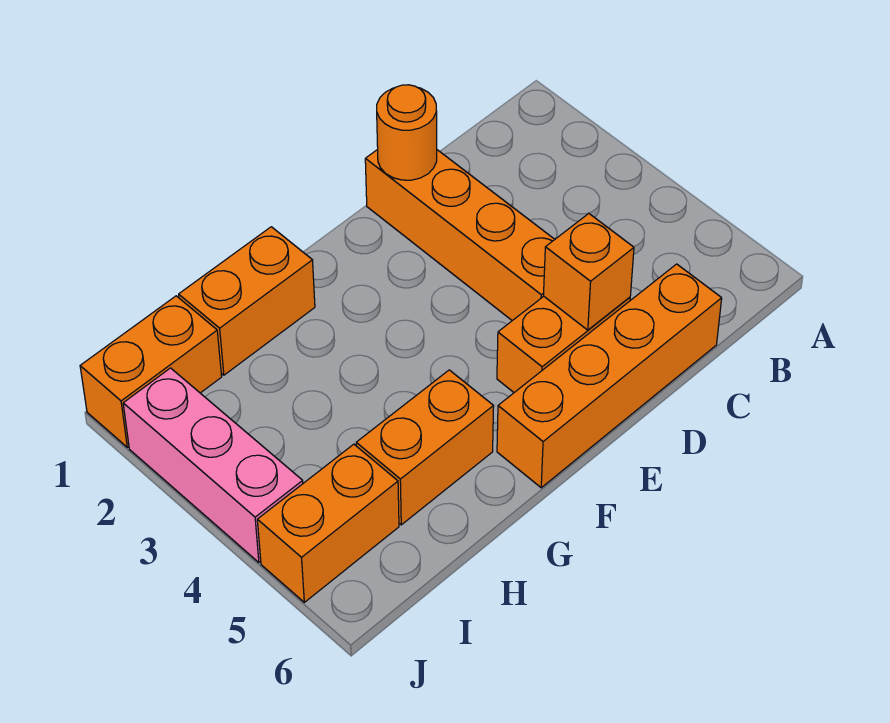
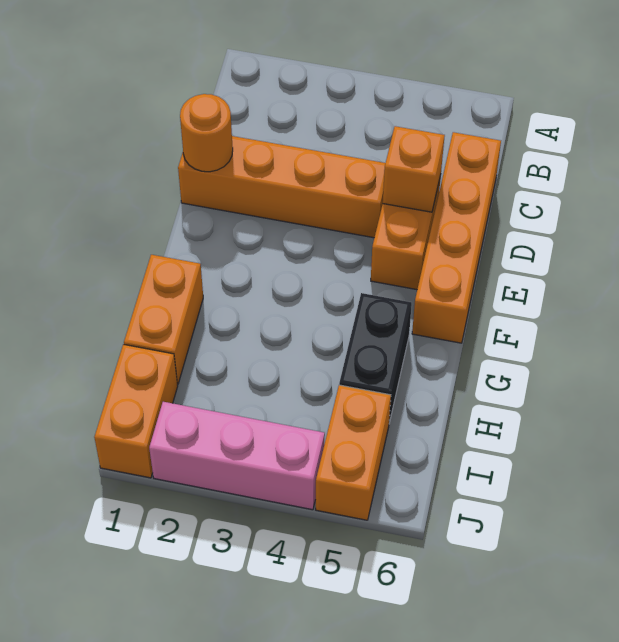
orange 1x2 brick [356,370,494,525] -> black 1x2 brick [339,293,412,423]

